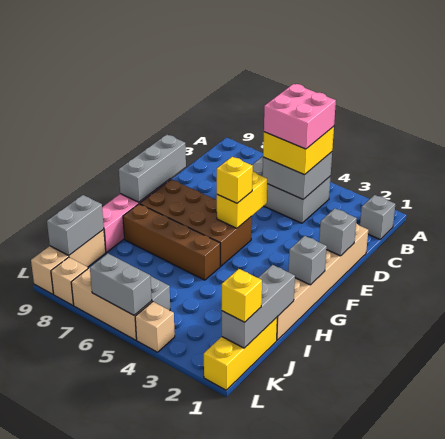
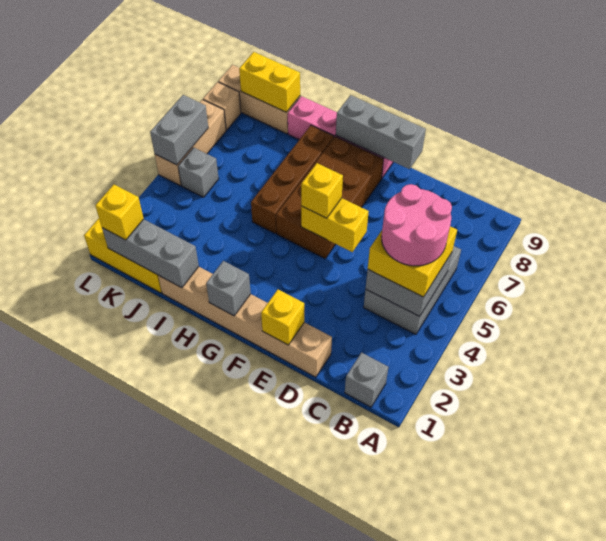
pink 2x2 brick [264,84,336,149] -> pink 2x2 round brick [381,184,452,266]
grey 1x1 brick [319,208,357,256] -> yellow 1x1 brick [261,290,304,345]
grey 1x2 brick [47,195,104,256] -> yellow 1x2 brick [239,52,300,112]
tan 1x1 brick [135,302,175,352] -> none

